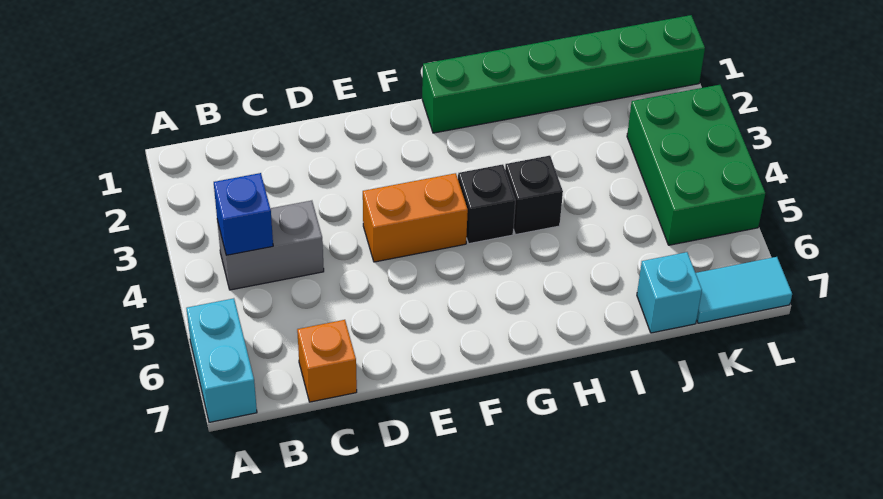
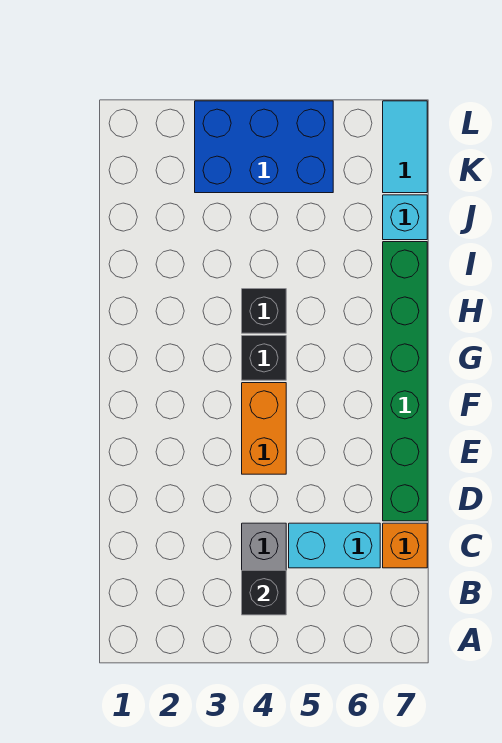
cyan 1x2 brick [186,298,257,422] -> cyan 1x2 brick moved to [289,523,380,568]
blue 1x1 brick [214,173,273,255] -> black 1x1 brick [242,570,286,615]
green 1x6 brick [422,15,705,133] -> green 1x6 brick moved to [383,242,427,521]
green 2x3 brick [627,85,765,245] -> blue 2x3 brick [195,101,333,193]

